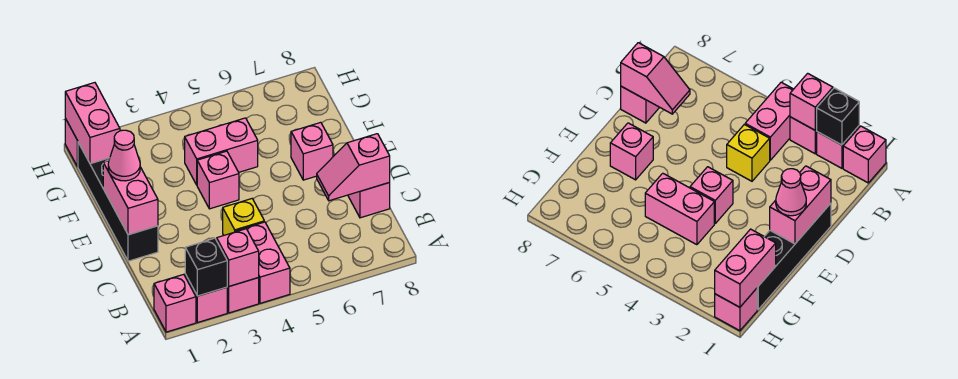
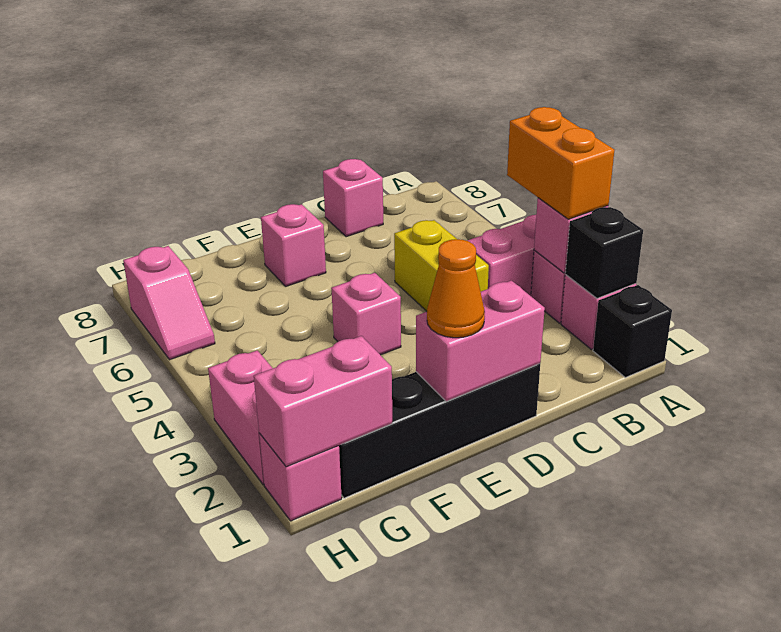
pink 1x1 brick [154,274,196,332] -> black 1x1 brick [593,285,672,377]
none -> orange 1x2 brick [507,107,614,219]
yellow 1x1 brick [223,199,264,235] -> yellow 1x2 brick [394,220,489,311]
pink 1x2 slope [317,134,390,201] -> pink 1x2 slope moved to [123,246,215,360]
pink 1x1 cone [108,130,140,181] -> orange 1x1 cone [427,239,485,338]
pink 1x2 brick [185,118,258,185] -> pink 1x2 brick moved to [208,350,273,485]

